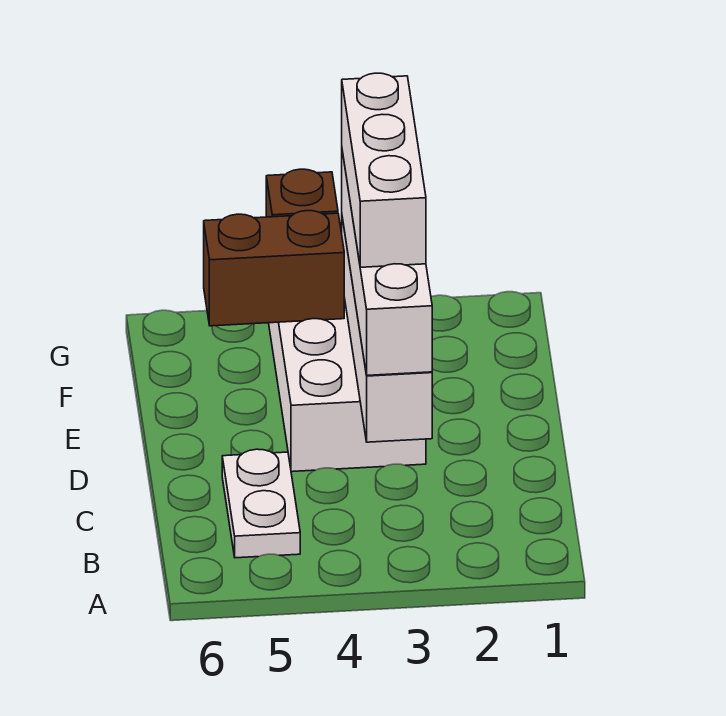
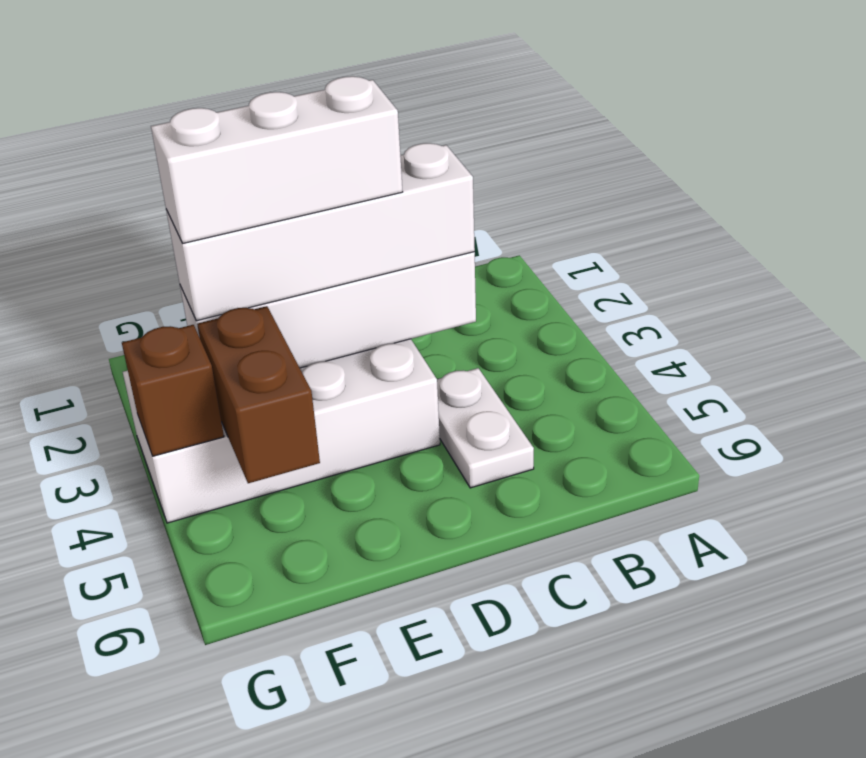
white 1x2 plate [222,449,300,558] -> white 1x2 plate turned to [437,368,534,488]

